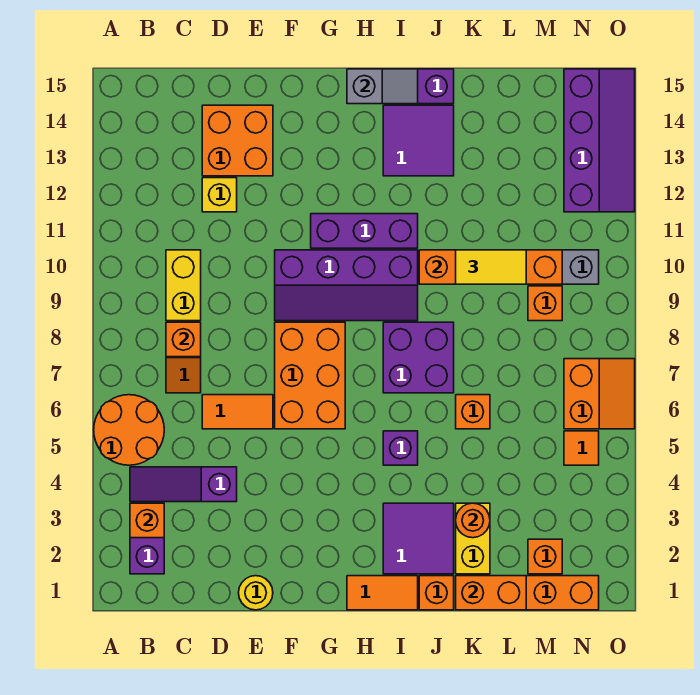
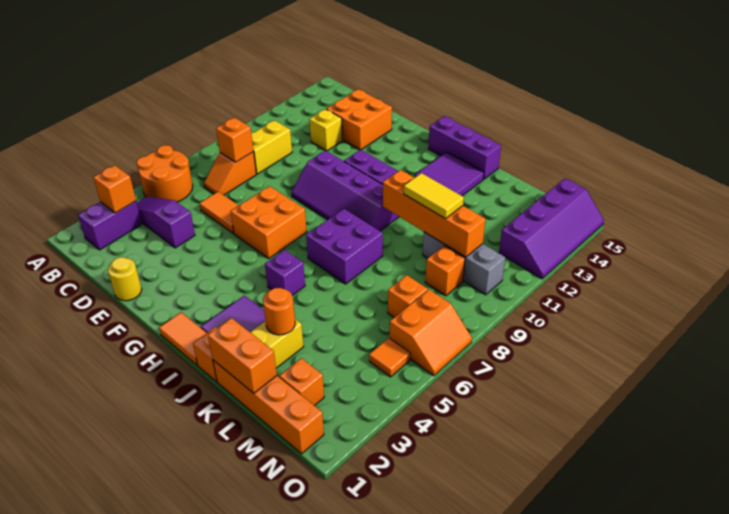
orange 2x3 brick [275,322,345,429] -> orange 2x2 brick [231,186,307,258]
grey 1x2 slope [347,69,418,104] -> none
orange 1x1 brick [456,395,490,429] -> orange 1x1 brick moved to [388,275,428,317]

